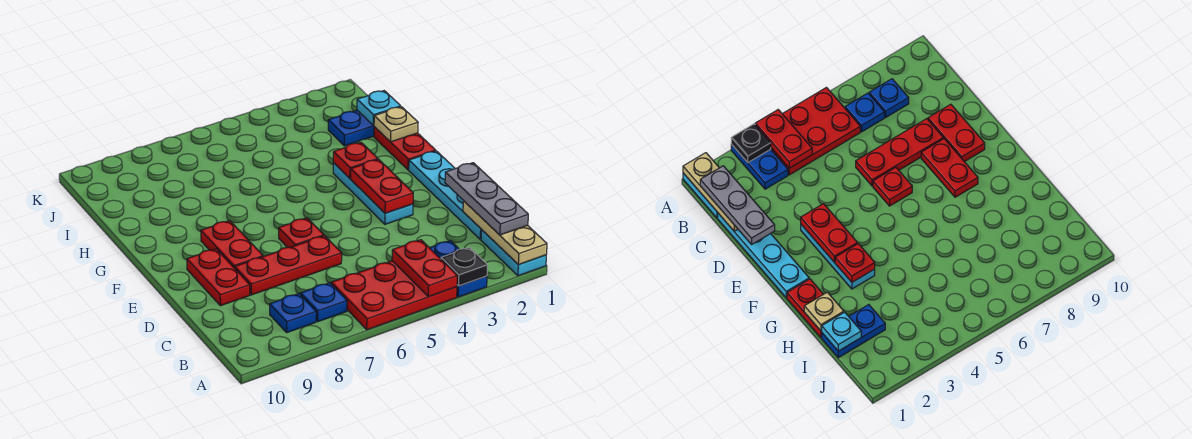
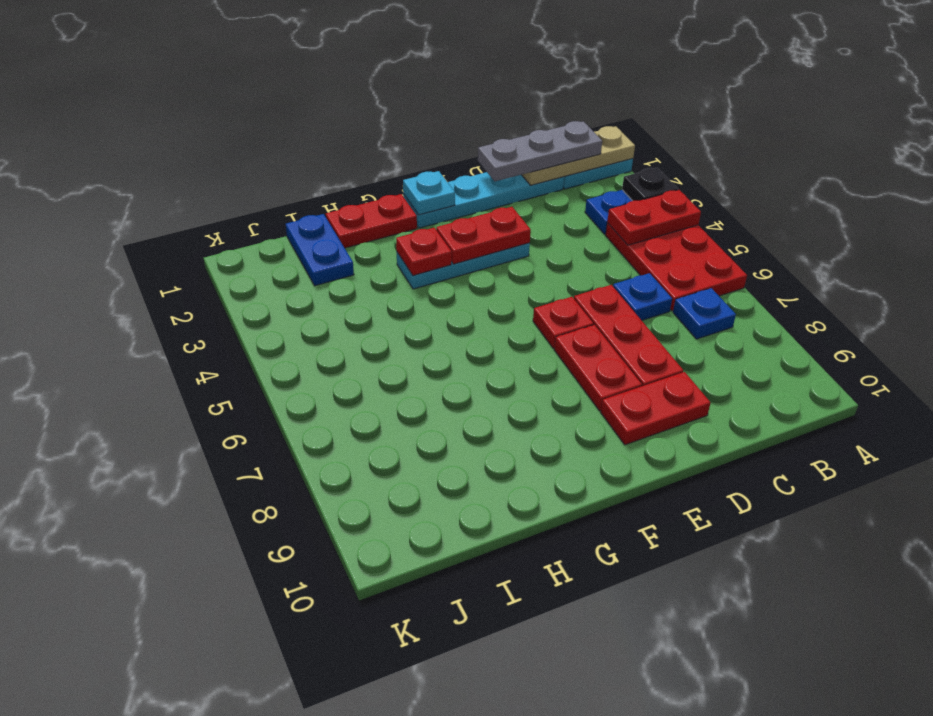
blue 1x1 plate [270,294,316,333] -> blue 1x1 plate moved to [613,273,672,320]
red 1x2 plate [201,221,263,268] -> red 1x2 plate turned to [554,325,642,411]
tan 1x1 plate [374,107,418,142] -> none
cyan 1x1 plate [357,91,401,125] -> cyan 1x1 plate moved to [403,171,455,215]

